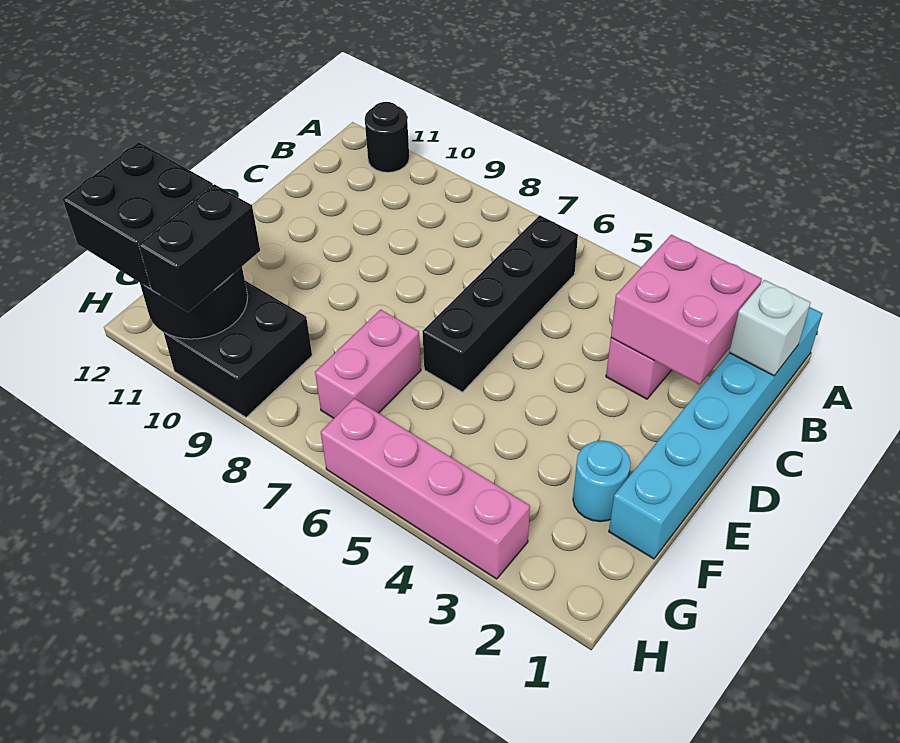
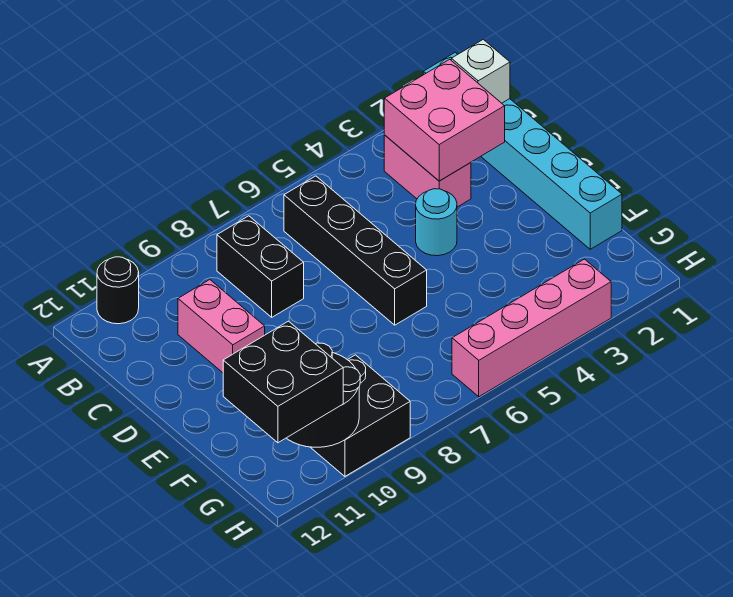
cyan 1x1 round brick [573,441,631,522] -> cyan 1x1 round brick moved to [416,189,457,256]
pink 1x2 brick [315,310,421,418] -> pink 1x2 brick moved to [178,280,265,373]
black 1x2 brick [139,184,260,312] -> black 1x2 brick moved to [217,216,304,317]

